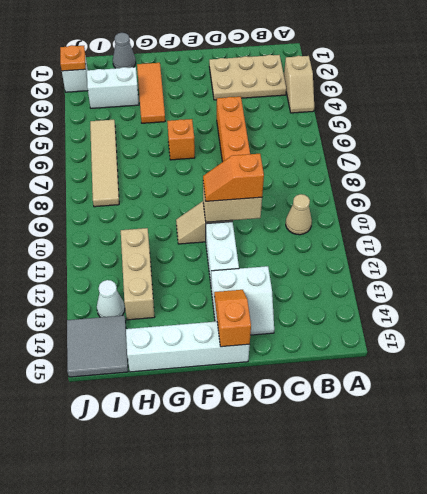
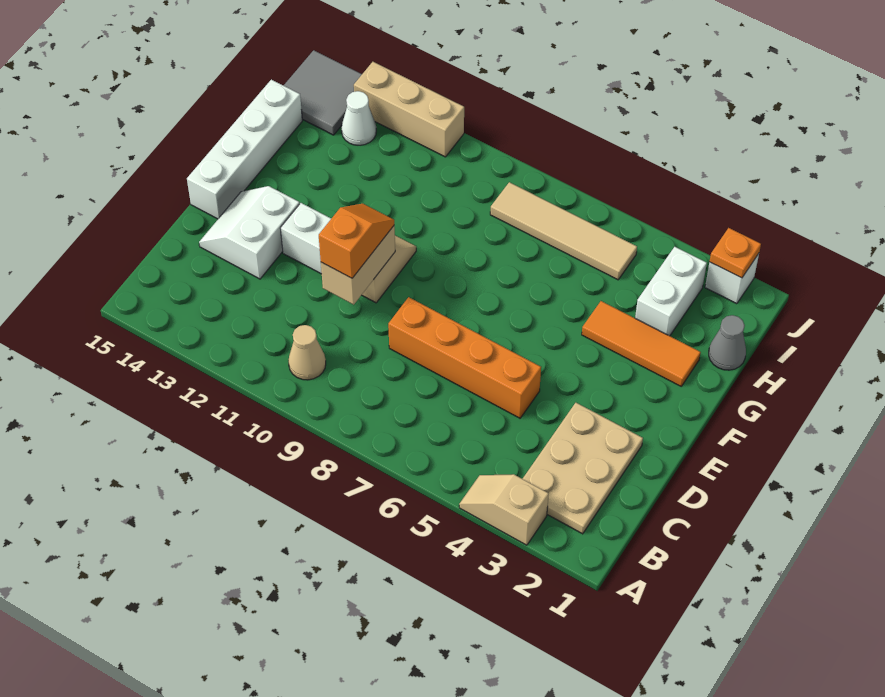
orange 1x2 slope [214,290,251,347] -> none
orange 1x1 brick [167,119,195,160] -> none
tan 1x3 brick [121,228,154,320] -> tan 1x3 brick moved to [354,62,464,157]

